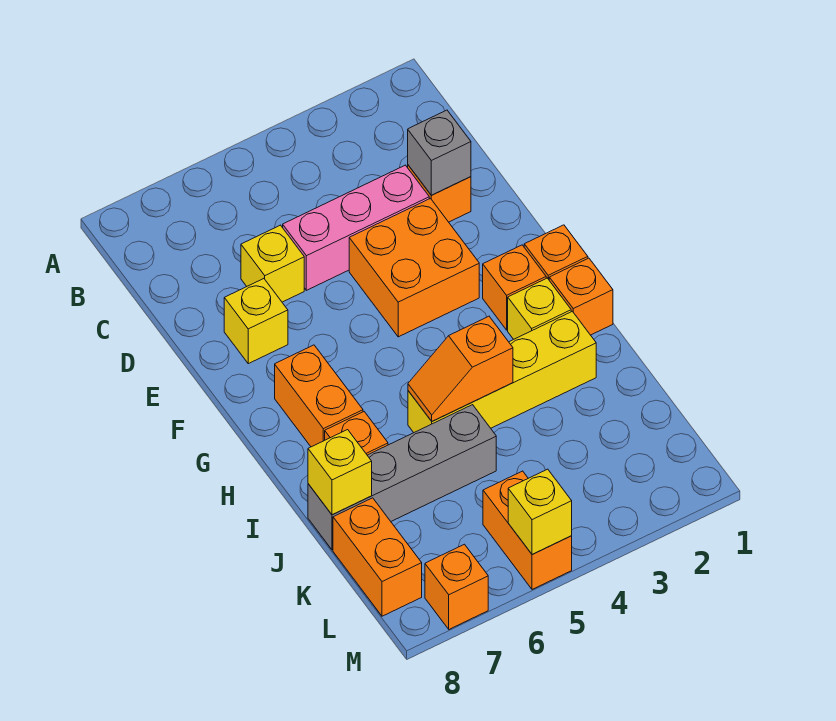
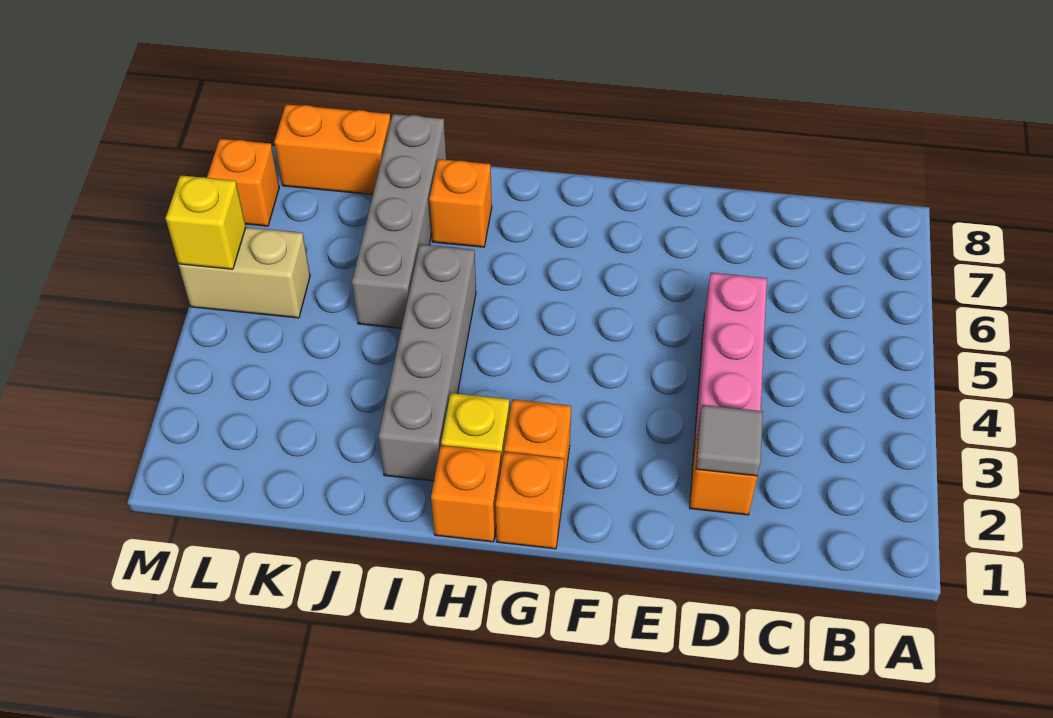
grey 1x1 brick [408,110,471,195] -> grey 1x1 tile [696,405,763,476]
yellow 1x1 brick [241,225,304,302] -> none
orange 2x2 brick [349,199,479,337] -> none
yellow 1x1 brick [224,279,288,364] -> none
orange 1x2 brick [275,345,363,447] -> none
yellow 1x4 brick [408,311,596,433] -> grey 1x4 brick [378,244,476,481]
orange 1x2 slope [408,316,513,421] -> none
yellow 1x1 brick [308,430,372,515] -> none
orange 1x2 brick [483,471,572,589] -> tan 1x2 brick [179,227,310,318]

